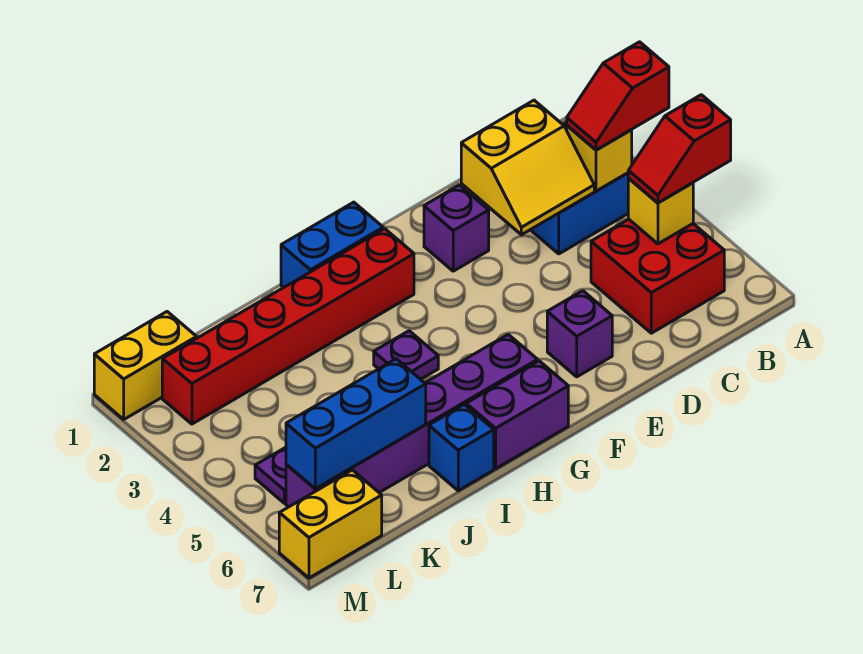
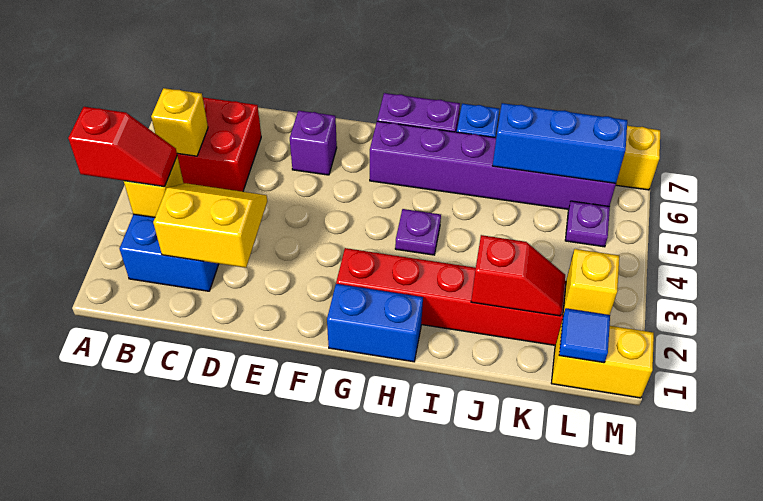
red 1x2 slope [628,95,731,203] -> red 1x2 slope moved to [471,235,565,316]
purple 1x1 brick [424,185,489,271] -> none
none -> blue 1x1 tile [559,308,610,363]
none -> yellow 1x1 brick [563,249,619,315]

